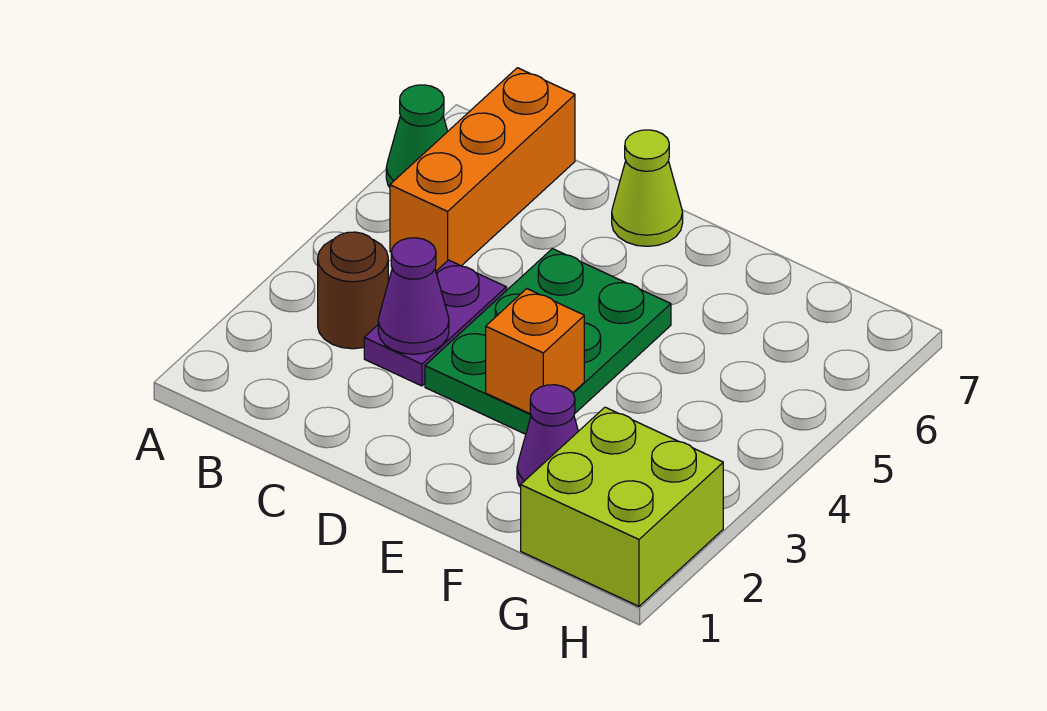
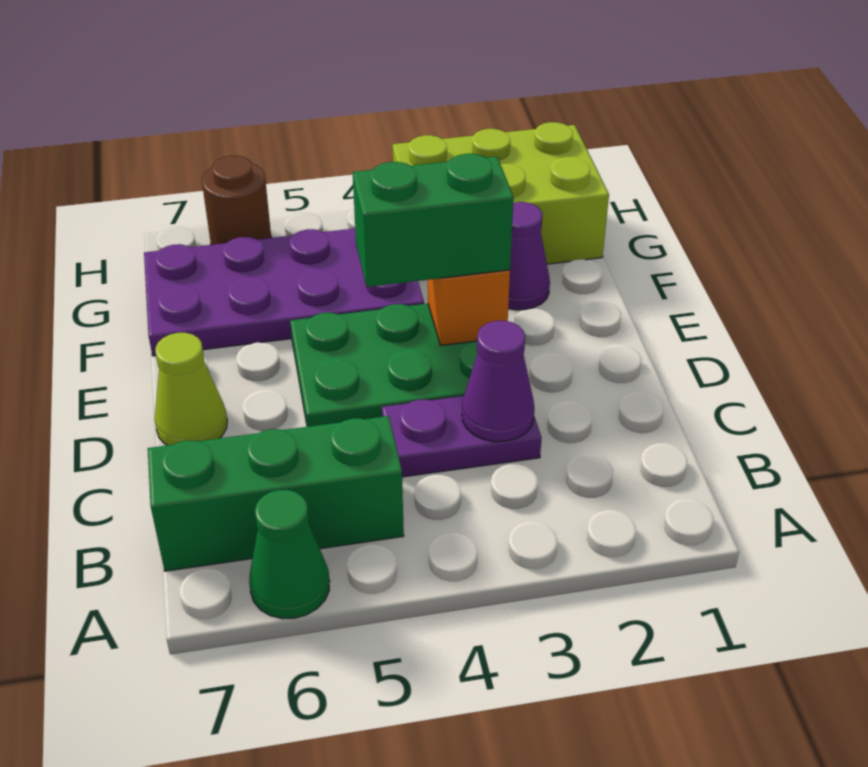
brown 1x1 round brick [318,232,388,349] -> brown 1x1 round brick moved to [202,156,271,245]
orange 1x3 brick [390,68,575,271] -> green 1x3 brick [148,416,404,571]
none -> green 1x2 brick [353,154,514,287]
none -> purple 2x4 plate [144,228,424,356]
lime 2x2 brick [521,407,723,606] -> lime 2x3 brick [393,122,609,264]

